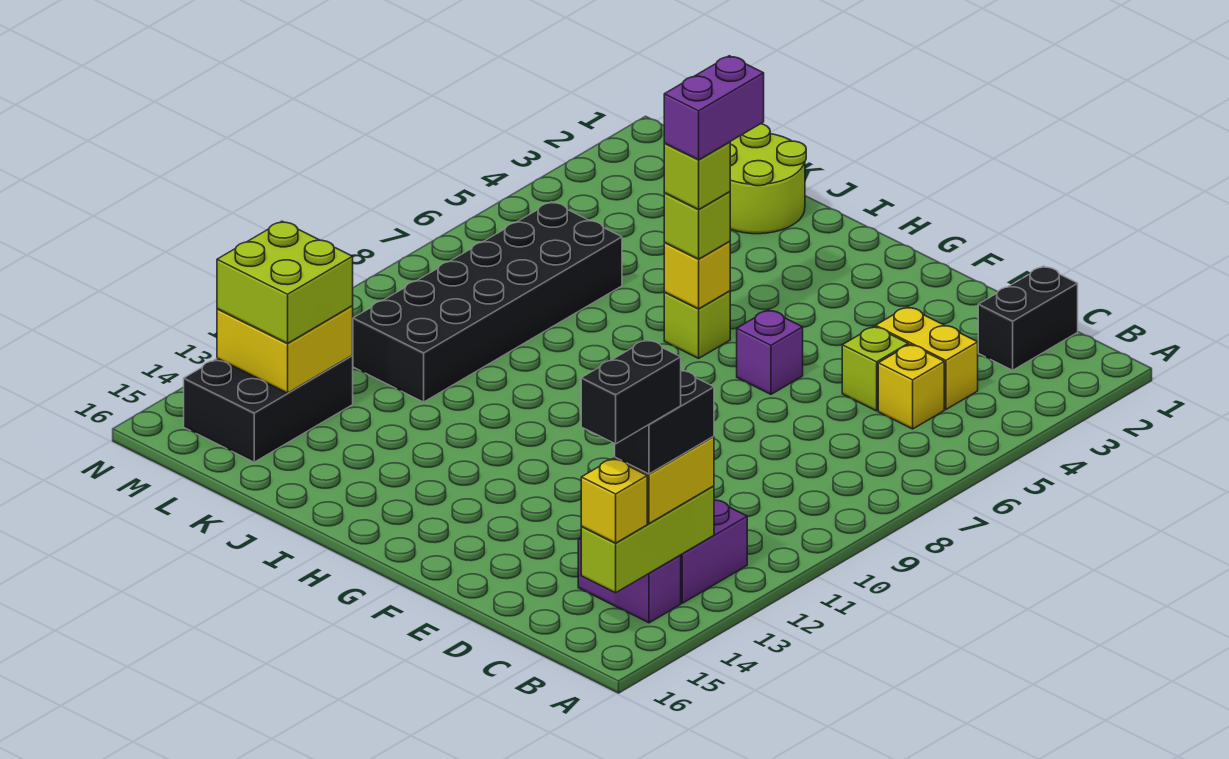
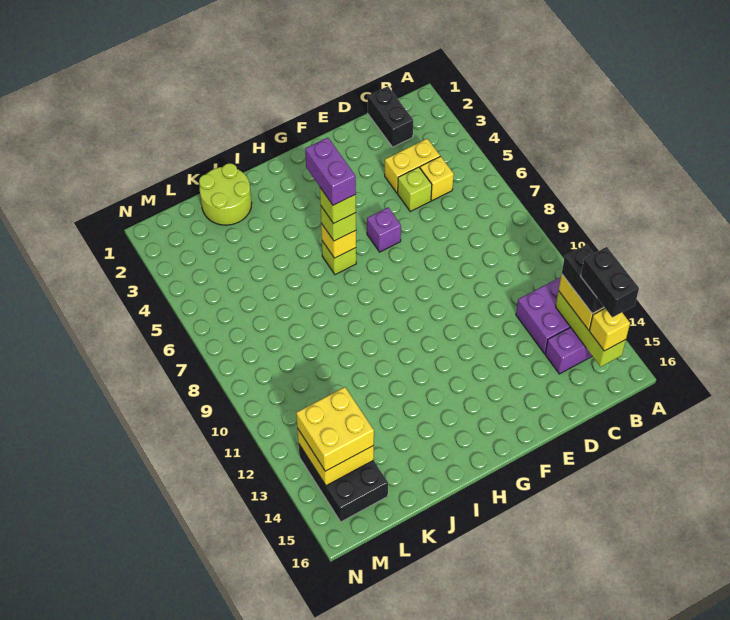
black 2x6 brick [353,202,622,402] -> none
lime 2x2 brick [217,221,353,343] -> yellow 2x2 brick [296,387,374,471]

